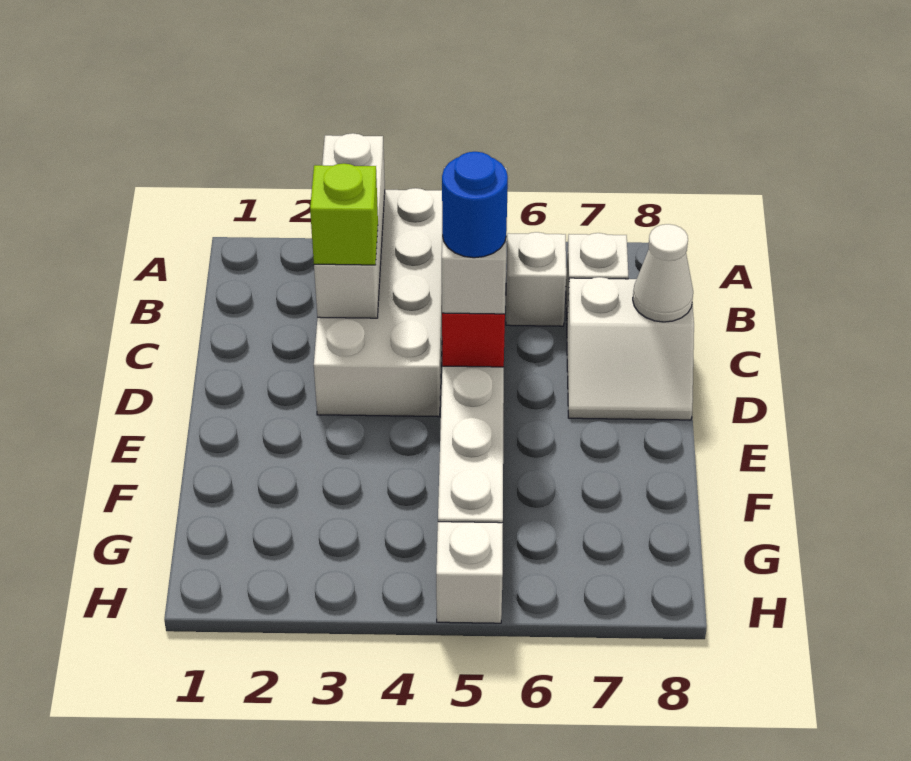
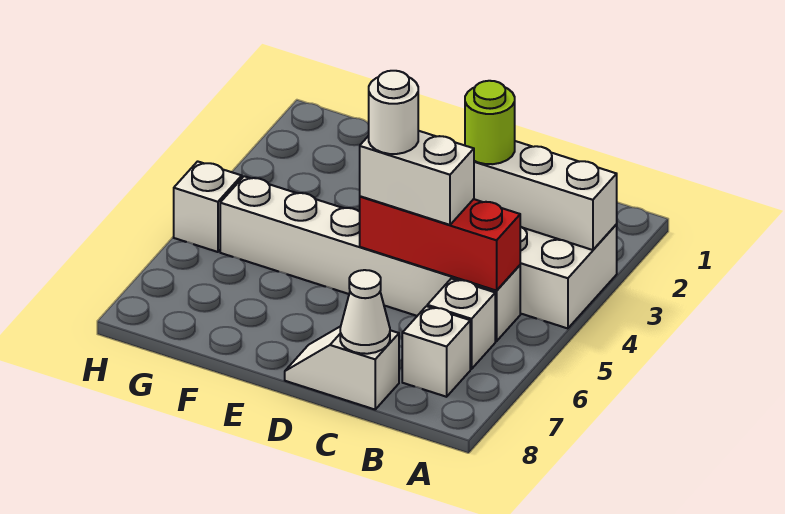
lime 1x1 brick [310,163,378,265] -> lime 1x1 round brick [465,81,515,164]
white 2x2 slope [567,277,694,420] -> white 1x2 slope [285,326,399,409]
blue 1x1 round brick [442,152,508,258] -> white 1x1 round brick [369,71,418,154]

